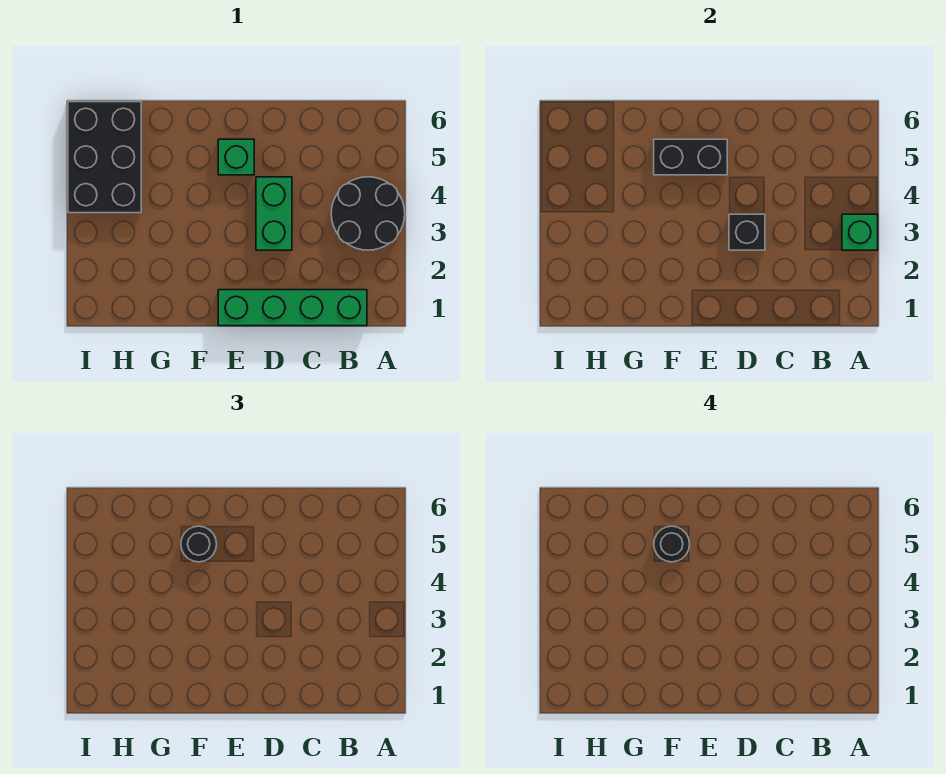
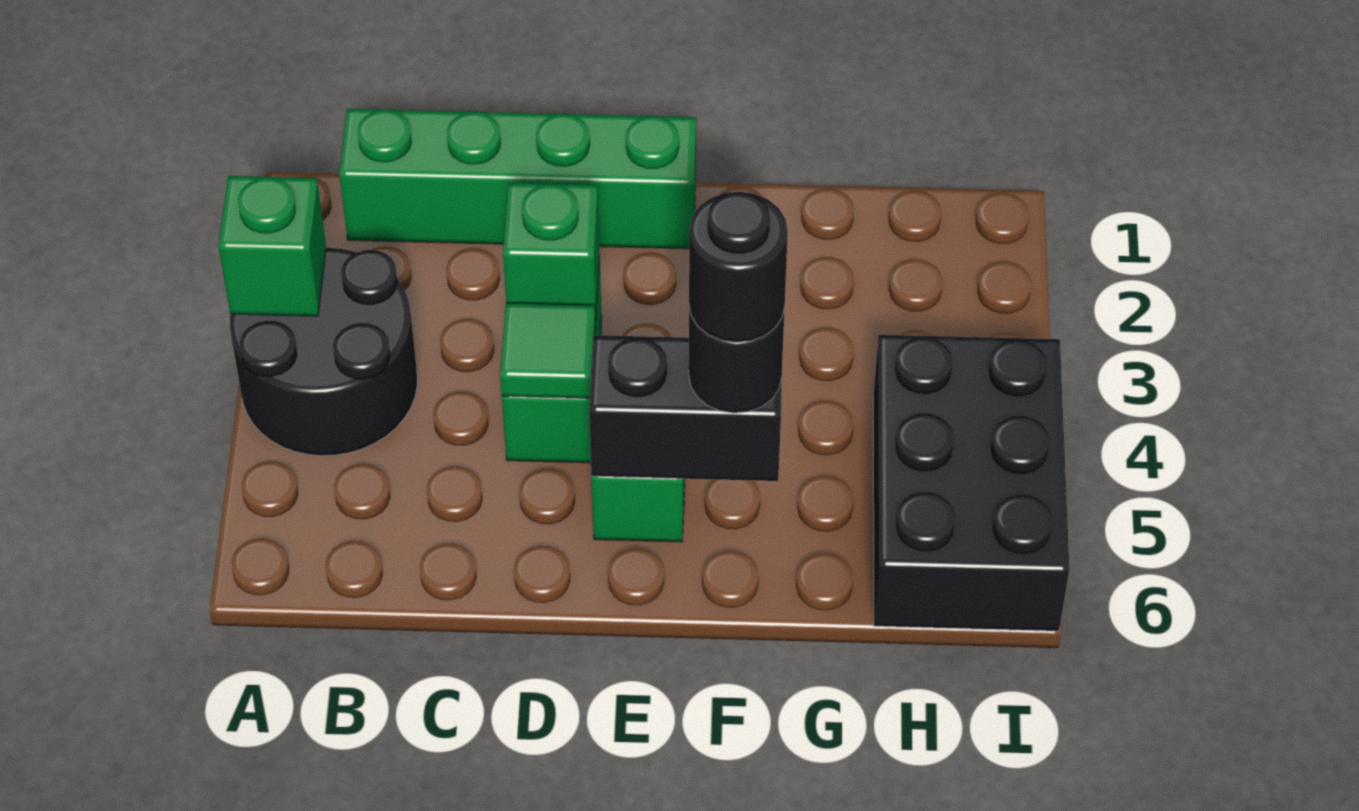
black 1x1 brick [729,214,765,250] -> green 1x1 brick [503,183,600,323]
none -> green 1x1 tile [500,303,595,398]

